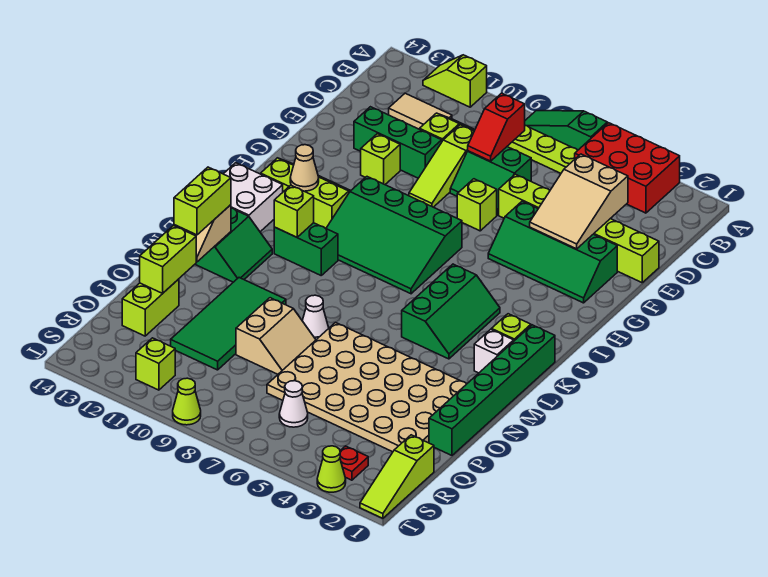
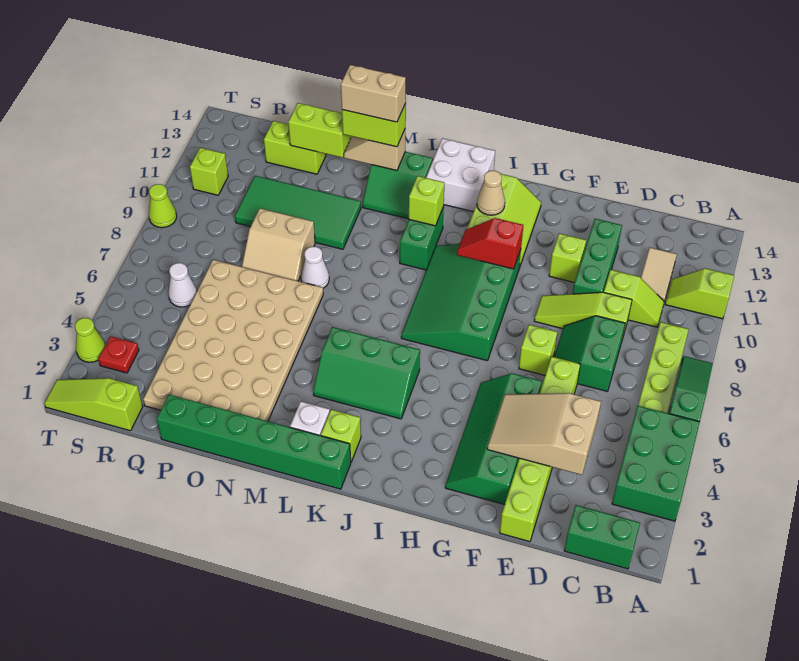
red 2x3 brick [575,123,680,213] -> green 2x3 brick [612,406,700,521]
lime 1x2 slope [423,55,487,107] -> lime 1x2 slope turned to [665,268,734,319]
none -> green 1x2 brick [564,505,640,569]
red 1x2 slope [468,93,525,161] -> red 1x2 slope moved to [457,218,523,269]
none -> tan 1x2 brick [341,65,406,122]

